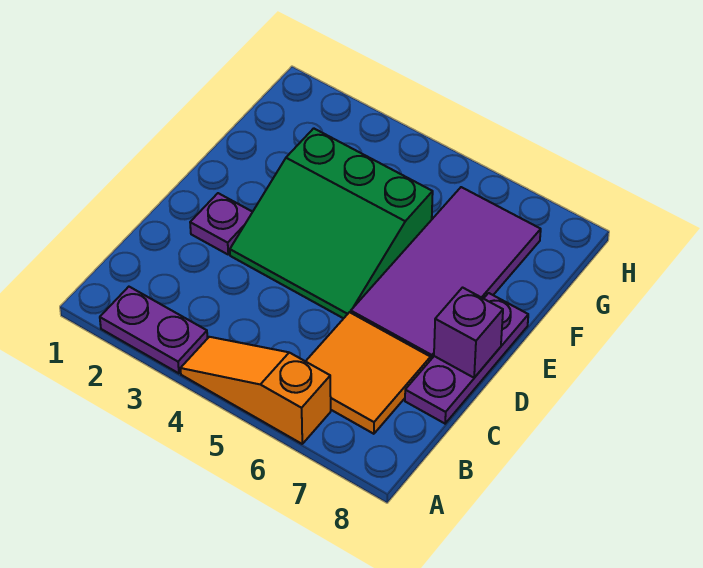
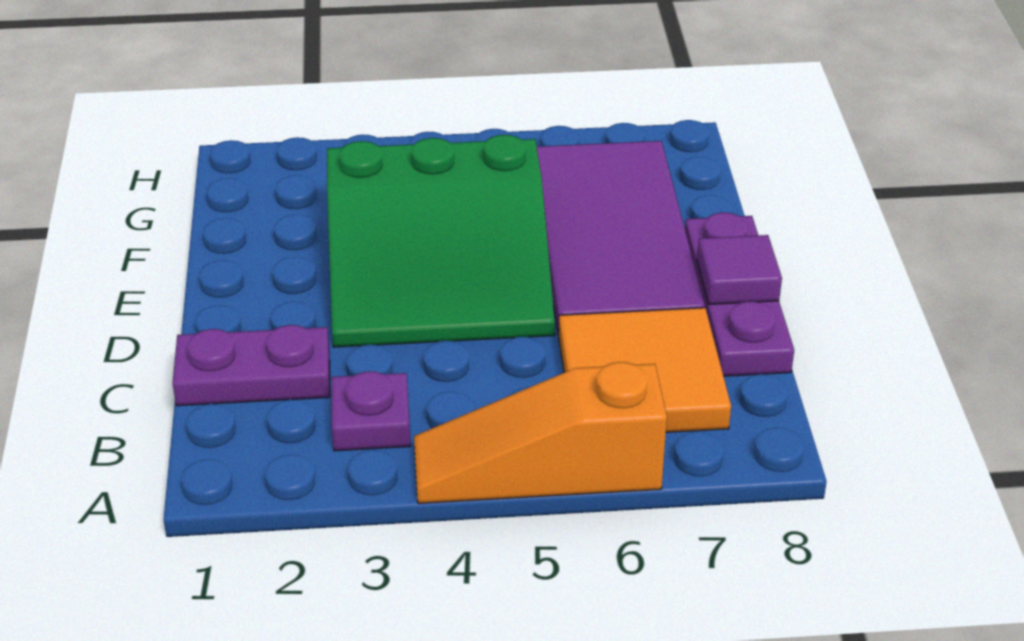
purple 1x2 plate [100,287,207,373] -> purple 1x2 plate moved to [173,325,330,406]
purple 1x1 plate [190,193,252,254] -> purple 1x1 plate moved to [331,371,411,451]
purple 1x1 brick [434,288,503,378] -> purple 1x1 tile [697,235,782,304]

